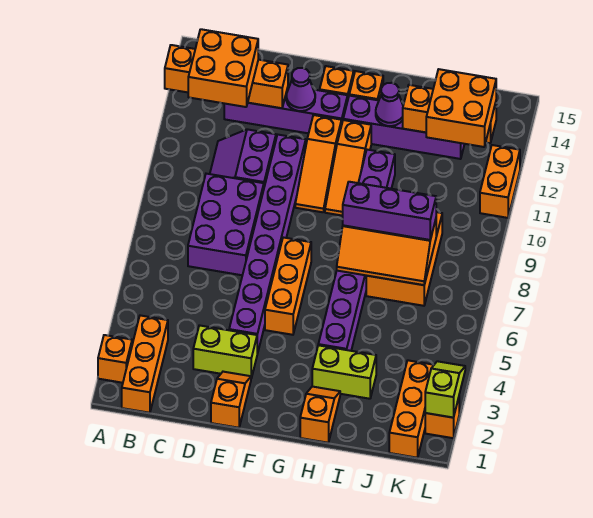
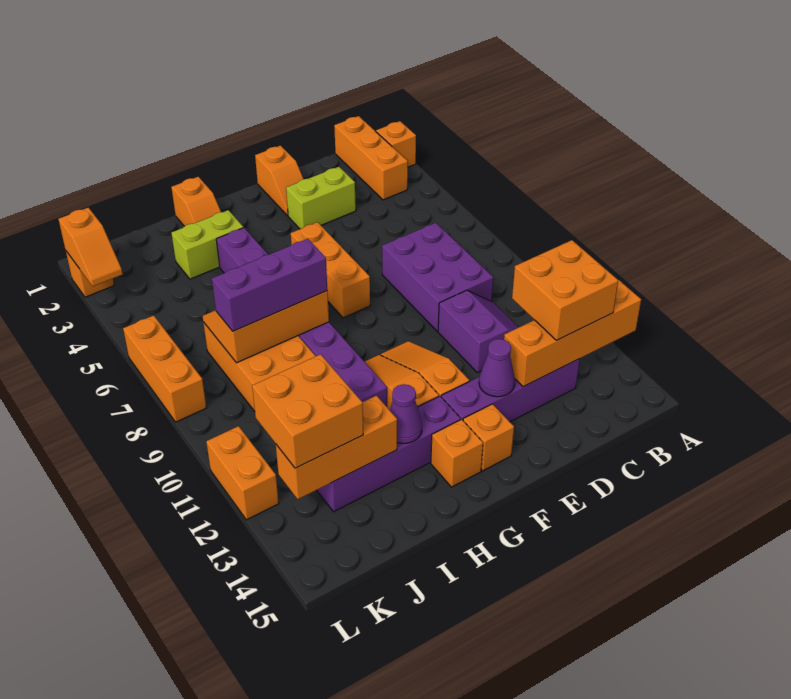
purple 1x8 brick [229,135,306,354] -> none
orange 1x3 brick [389,360,434,458] -> orange 1x3 brick moved to [123,316,207,422]
lime 1x2 slope [425,361,465,418] -> orange 1x2 slope [58,207,123,286]

